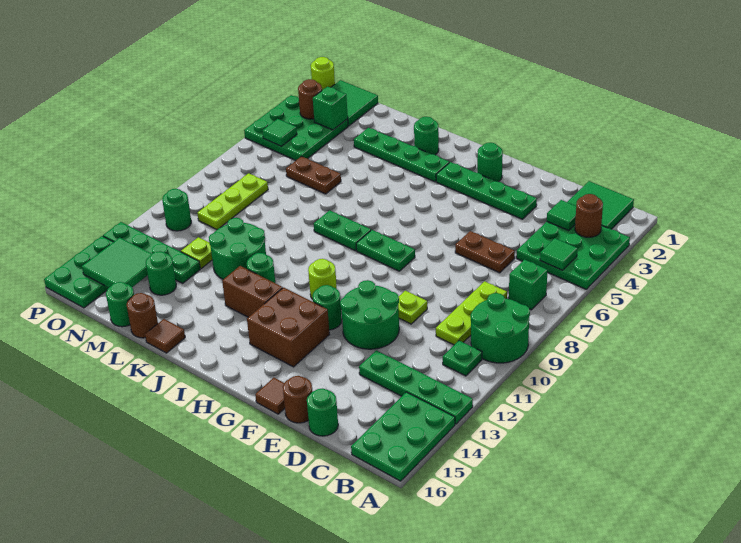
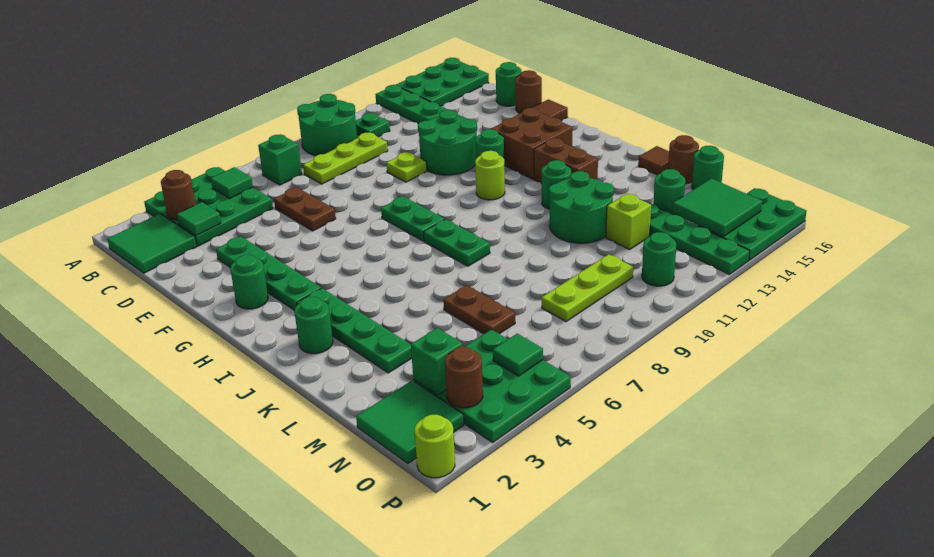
lime 1x1 plate [181,237,212,268] -> lime 1x1 brick [606,194,651,250]

